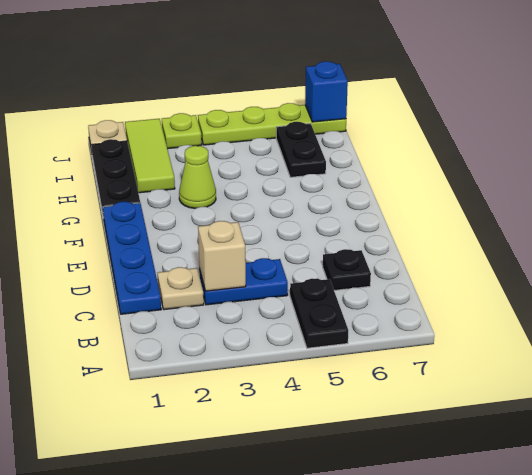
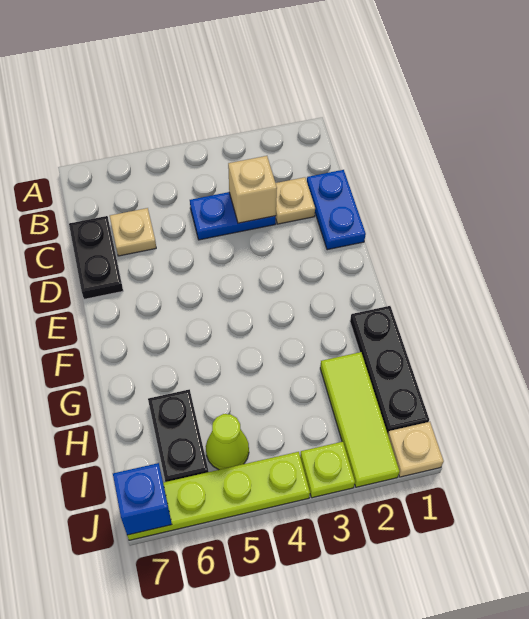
black 1x2 plate [290,279,348,348] -> black 1x2 plate moved to [69,216,123,299]
blue 1x4 plate [103,202,161,314] -> blue 1x2 plate [307,170,366,250]
black 1x1 plate [323,249,371,290] -> tan 1x1 plate [110,208,156,256]
lime 1x1 cone [179,146,216,208] -> lime 1x1 cone moved to [206,414,249,470]

